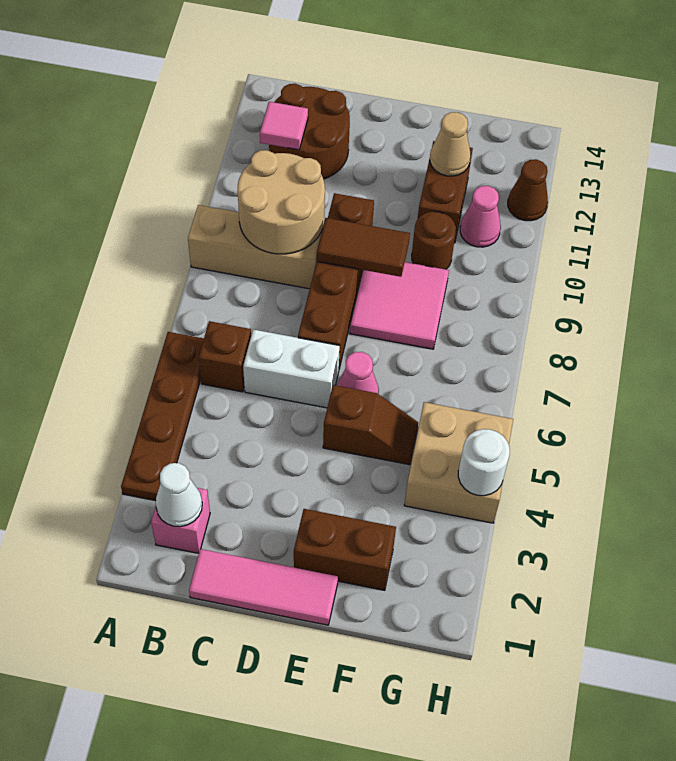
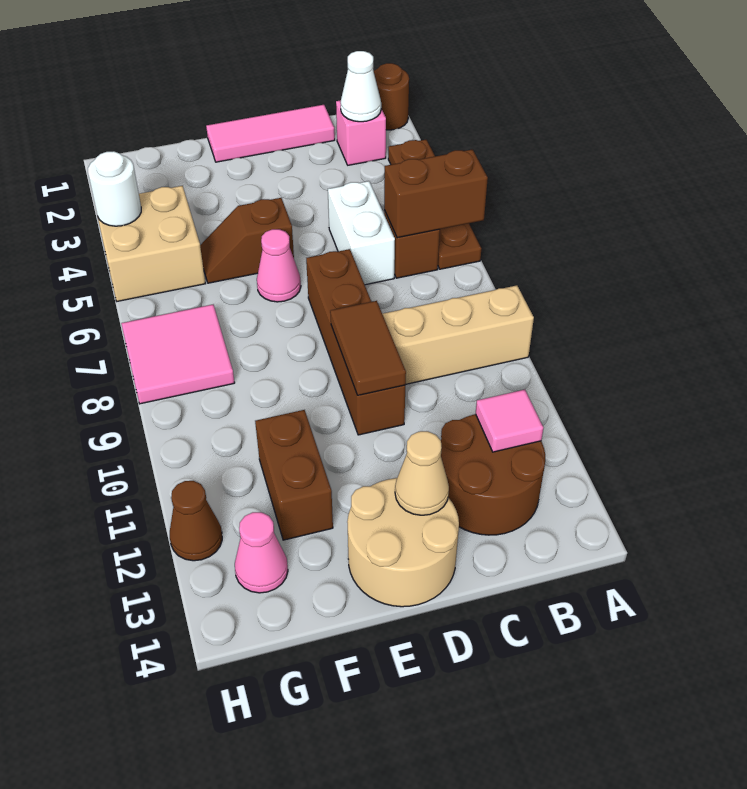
tan 2x2 round brick [238,150,325,254] -> tan 2x2 round brick moved to [347,478,459,607]
white 1x2 brick [243,329,340,408] -> white 1x2 brick turned to [328,181,395,285]
brown 1x2 tile [317,218,410,277] -> brown 1x2 tile turned to [330,301,406,395]
brown 1x2 brick [294,509,396,590] -> brown 1x2 brick moved to [384,149,488,238]
pink 2x2 tile [350,262,449,349] -> pink 2x2 tile moved to [121,305,235,404]
brown 1x1 round brick [412,212,456,269] -> brown 1x1 round brick moved to [374,63,409,130]
tan 1x1 cone [430,112,471,176] -> tan 1x1 cone moved to [395,431,449,515]
pink 1x1 cone [460,186,501,247] -> pink 1x1 cone moved to [235,512,288,593]

